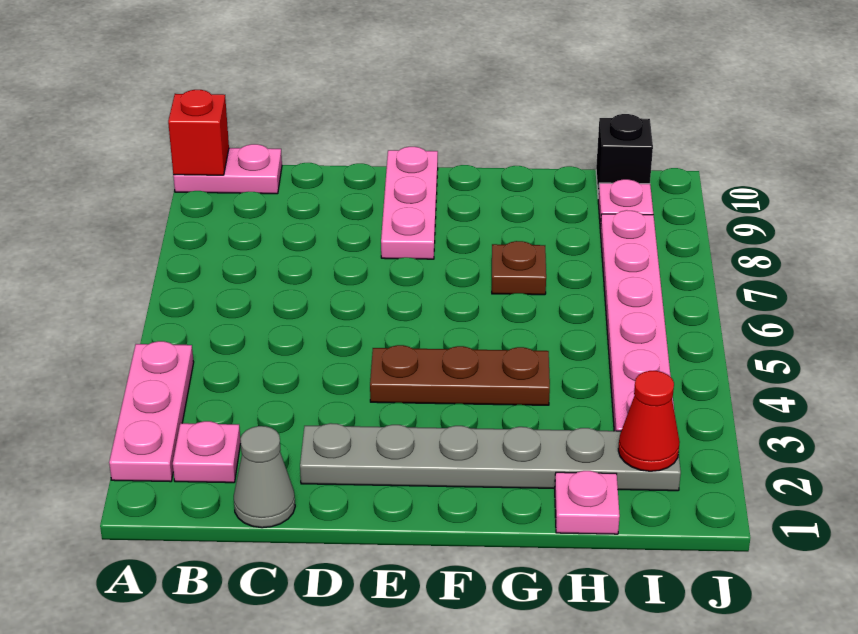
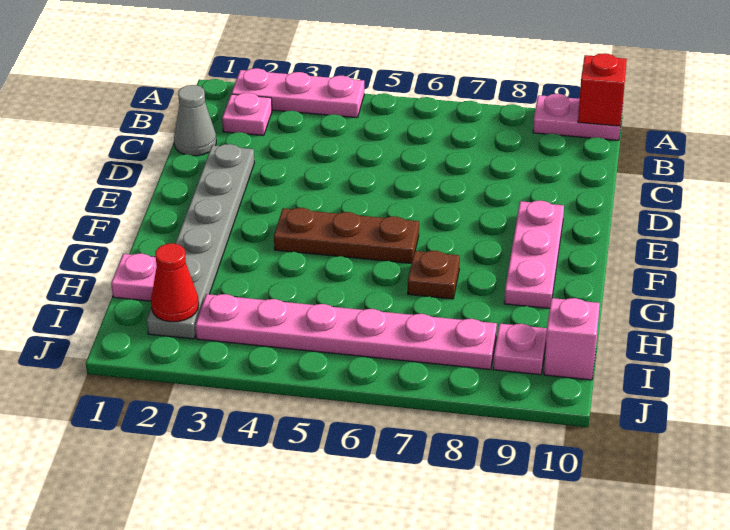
pink 1x2 plate [173,144,282,194] -> pink 1x2 plate turned to [533,94,622,140]
brown 1x3 plate [370,345,550,405] -> brown 1x3 plate turned to [274,208,419,263]
pink 1x3 plate [381,147,438,259] -> pink 1x3 plate turned to [504,201,564,309]
black 1x1 brick [596,114,653,195] -> pink 1x1 brick [544,298,600,380]

